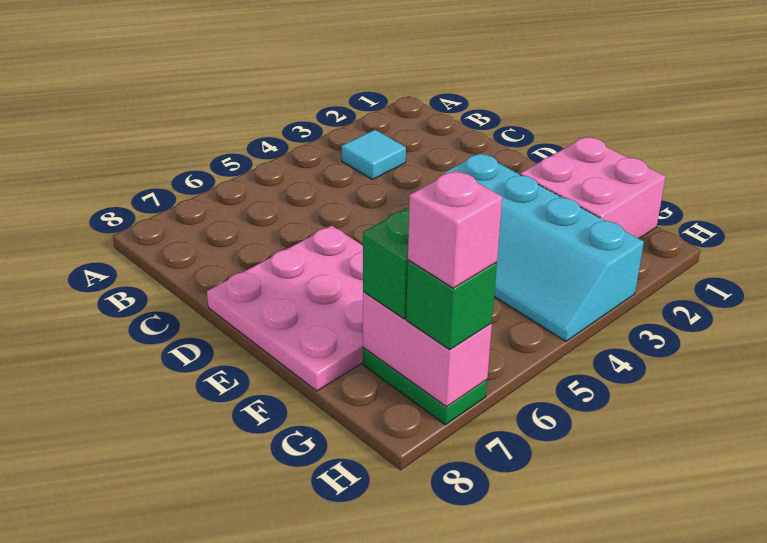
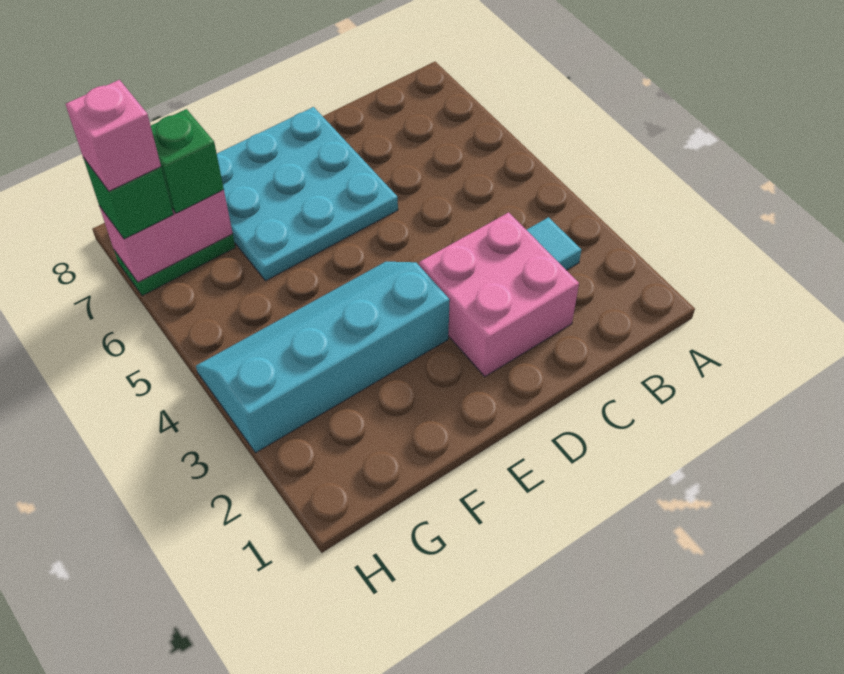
pink 3x3 plate [207,226,363,391] -> cyan 3x3 plate [217,107,398,281]
pink 2x2 brick [520,137,665,239] -> pink 2x2 brick moved to [419,212,579,377]

